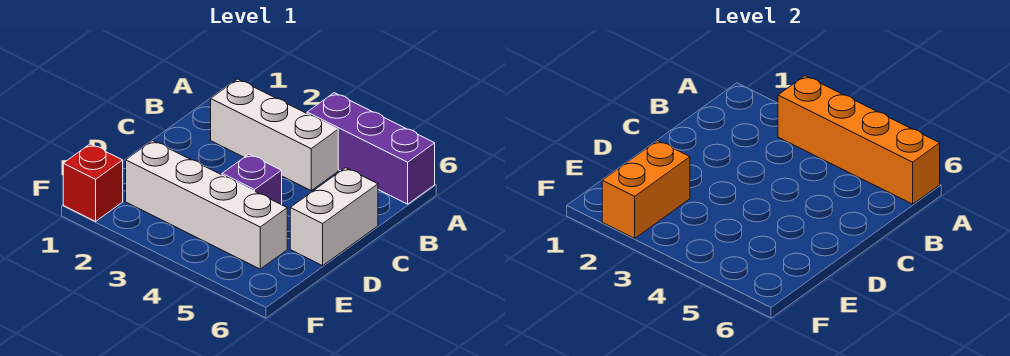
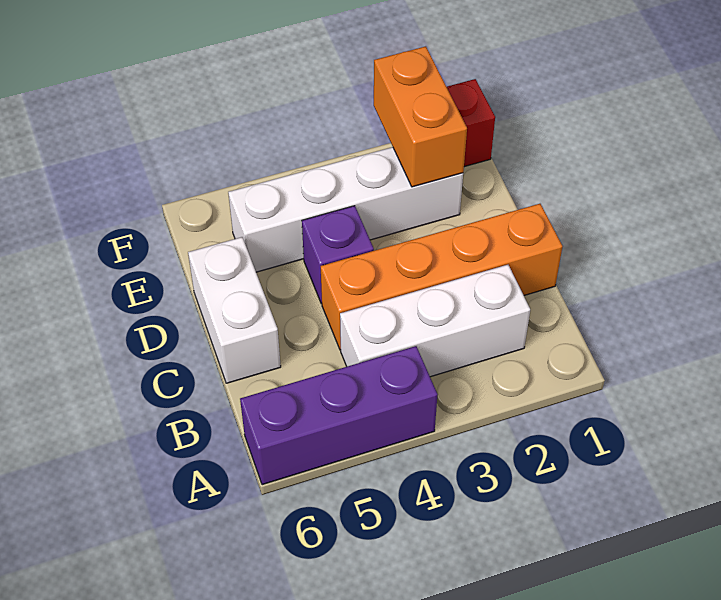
orange 1x4 brick [778,76,940,204] -> orange 1x4 brick moved to [321,204,563,350]

